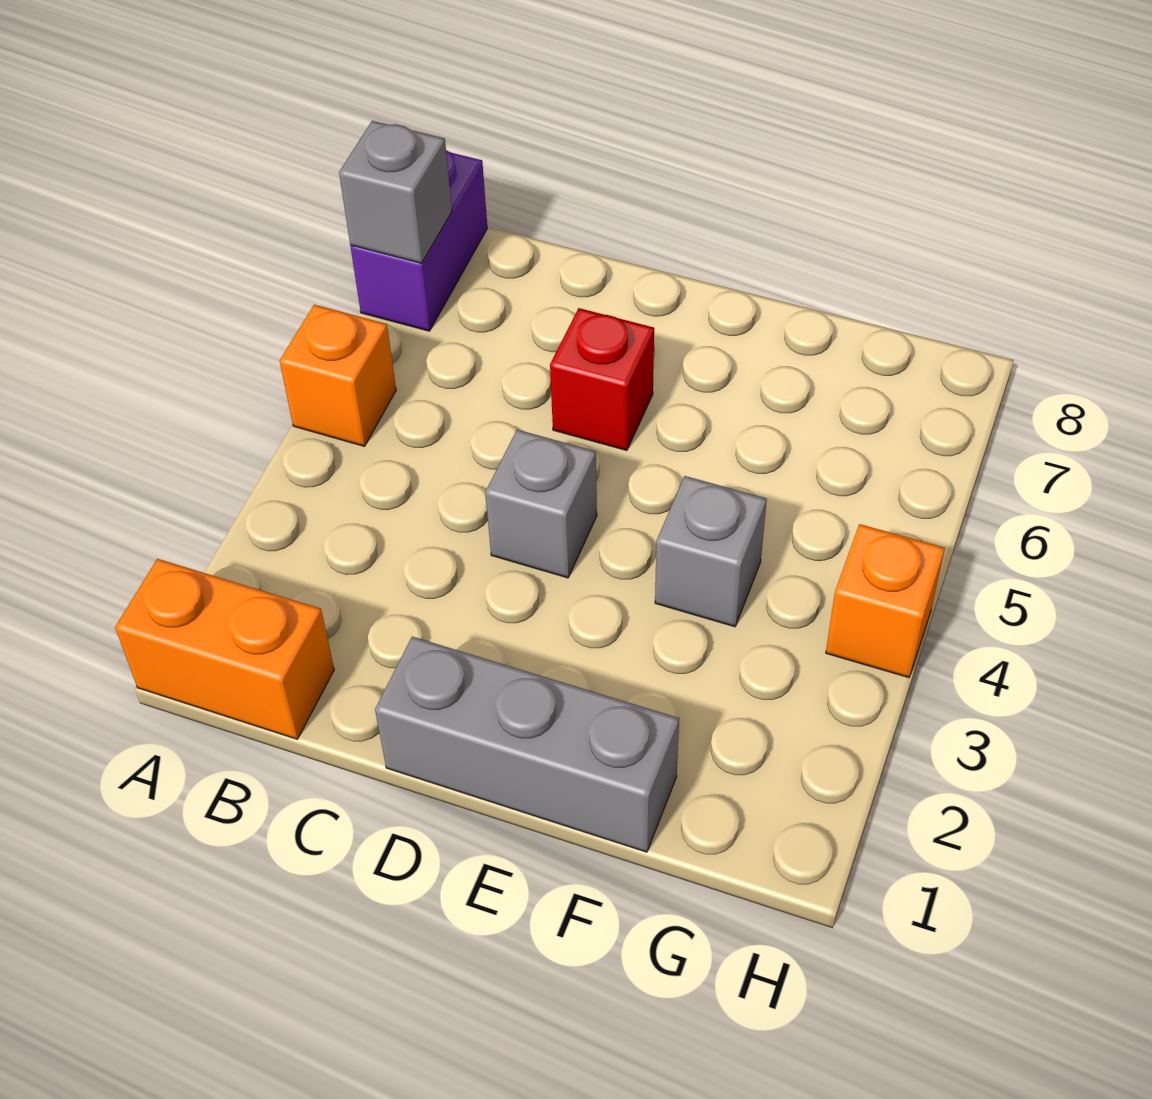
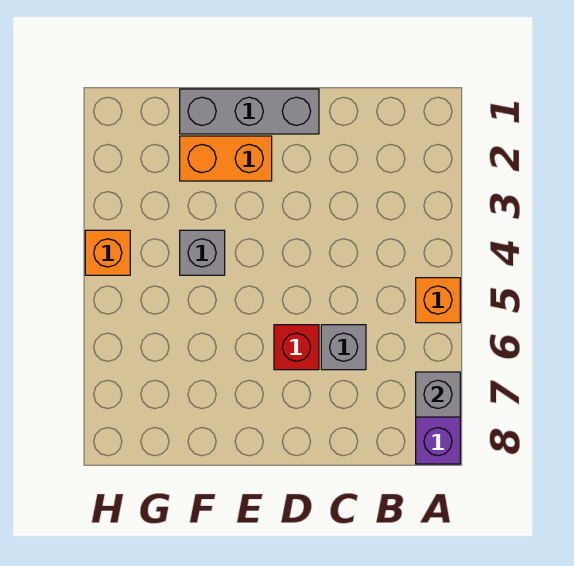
orange 1x2 brick [115,559,334,739] -> orange 1x2 brick moved to [180,136,272,181]
grey 1x1 brick [485,430,597,578] -> grey 1x1 brick moved to [321,325,366,370]

